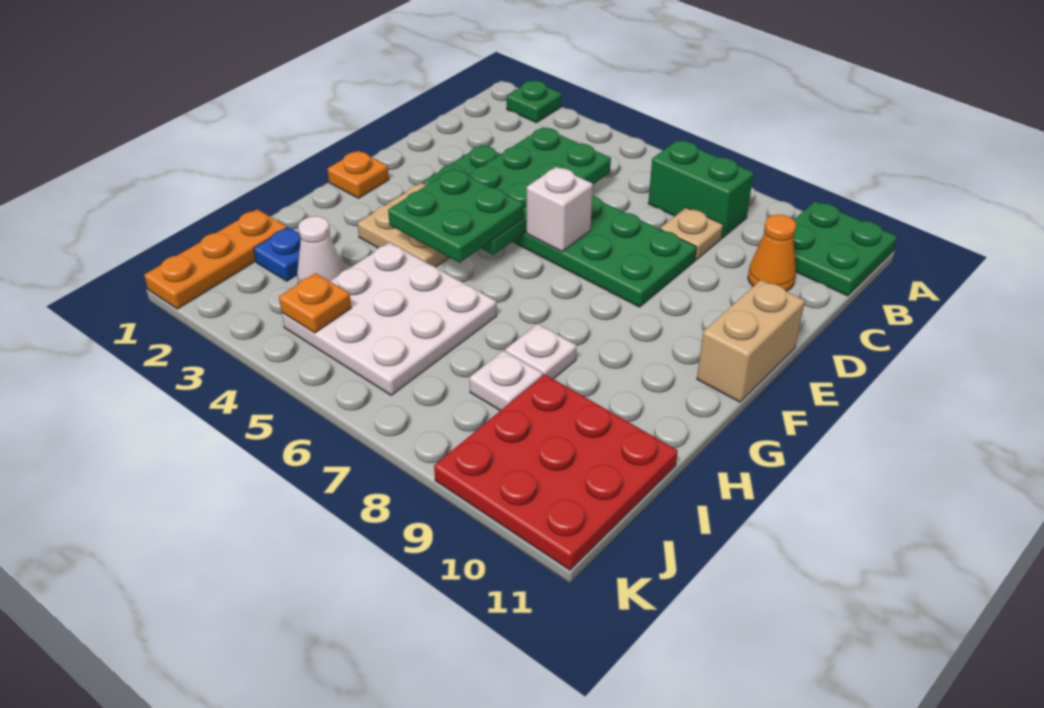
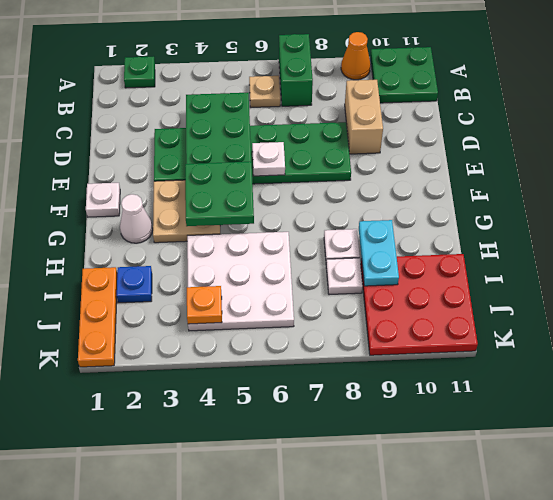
green 1x2 brick [648,140,754,238] -> green 1x2 brick turned to [279,34,313,106]
tan 1x1 plate [660,208,723,260] -> tan 1x1 plate moved to [249,76,280,107]
orange 1x1 cone [748,215,796,291] -> orange 1x1 cone moved to [341,32,371,80]
white 1x1 brick [527,167,593,252] -> white 1x1 plate [252,142,285,176]
tan 1x2 brick [697,280,805,402] -> tan 1x2 brick moved to [345,80,383,154]
orange 1x1 plate [328,151,389,198] -> white 1x1 plate [86,183,120,217]
none -> cyan 1x2 plate [359,220,399,286]
white 1x1 cone [297,216,344,283] -> white 1x1 cone moved to [120,194,153,243]

